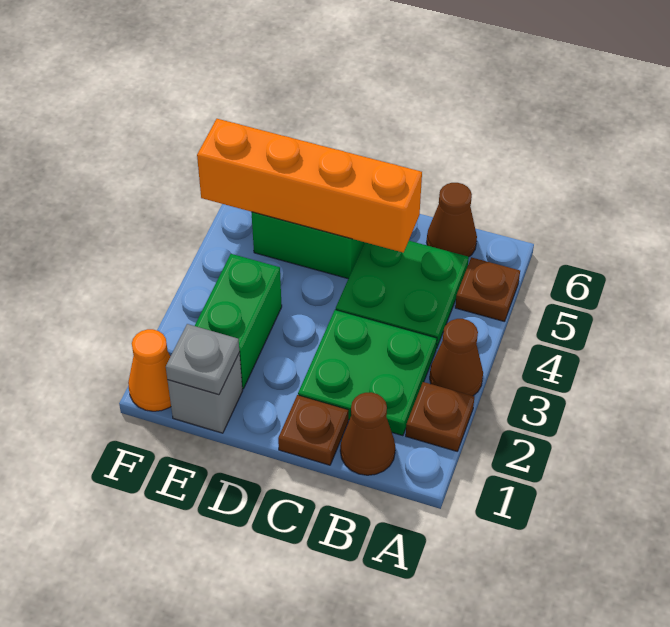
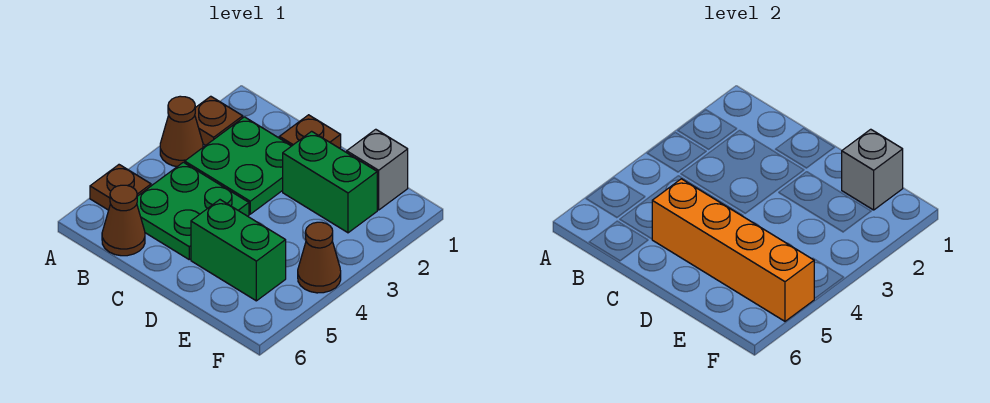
brown 1x1 cone [340,392,395,475] -> brown 1x1 cone moved to [298,222,341,293]
grey 1x1 plate [166,324,239,395] -> grey 1x1 brick [842,129,903,210]
green 1x2 brick [195,254,282,389] -> green 1x2 brick turned to [283,131,377,233]
orange 1x1 cone [128,329,171,411] -> none

